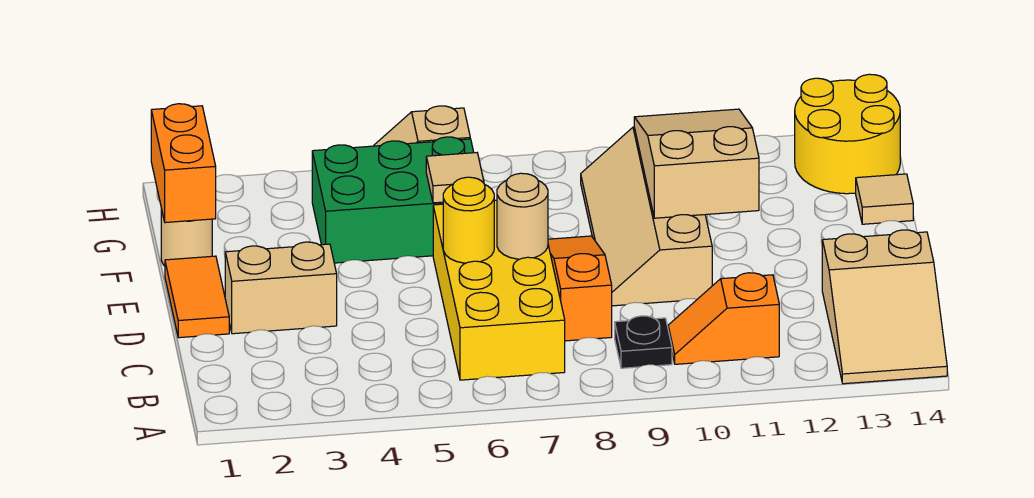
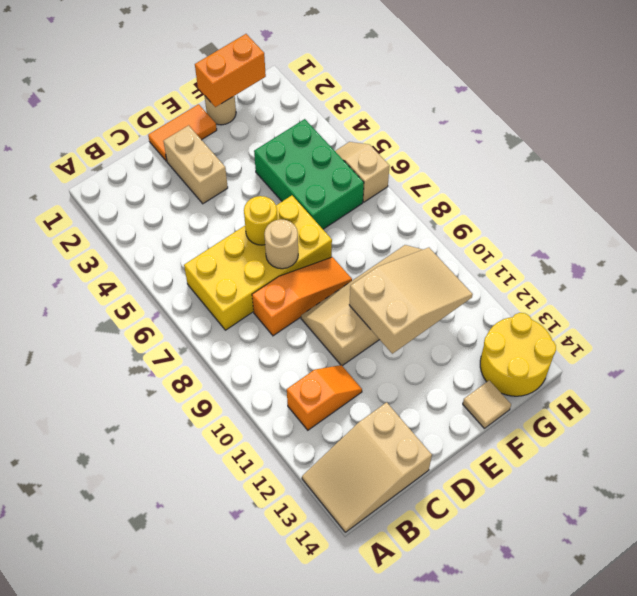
black 1x1 plate [615,316,672,368] -> none
orange 1x2 slope [668,273,779,364] -> orange 1x2 slope turned to [287,365,362,430]
tan 1x1 tile [426,153,484,203] -> none

